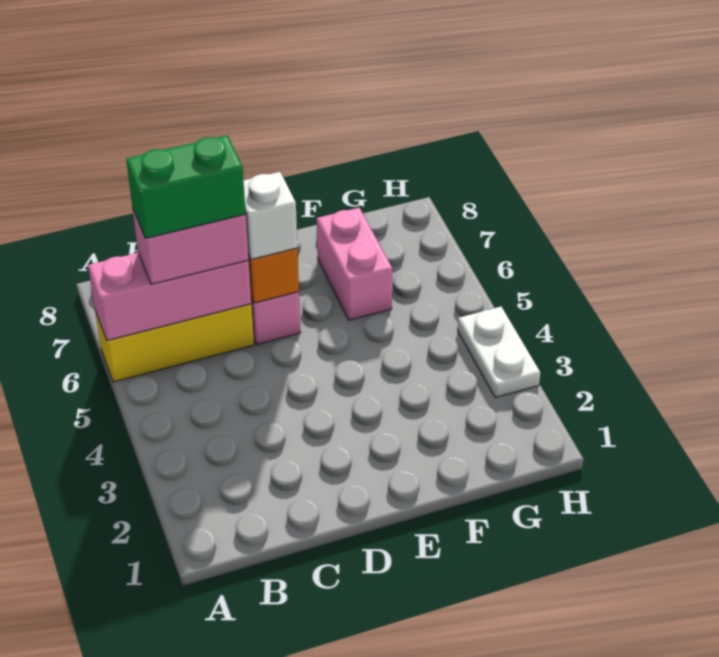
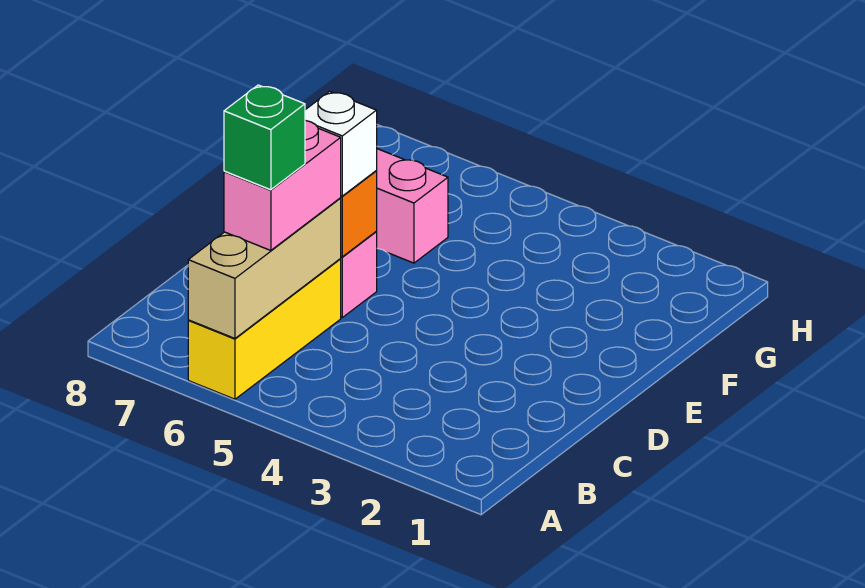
pink 1x3 brick [88,253,251,341] -> tan 1x3 brick [188,198,341,338]
green 1x2 brick [126,135,246,239] -> green 1x1 brick [224,85,305,190]
white 1x2 plate [458,307,540,398] -> none

